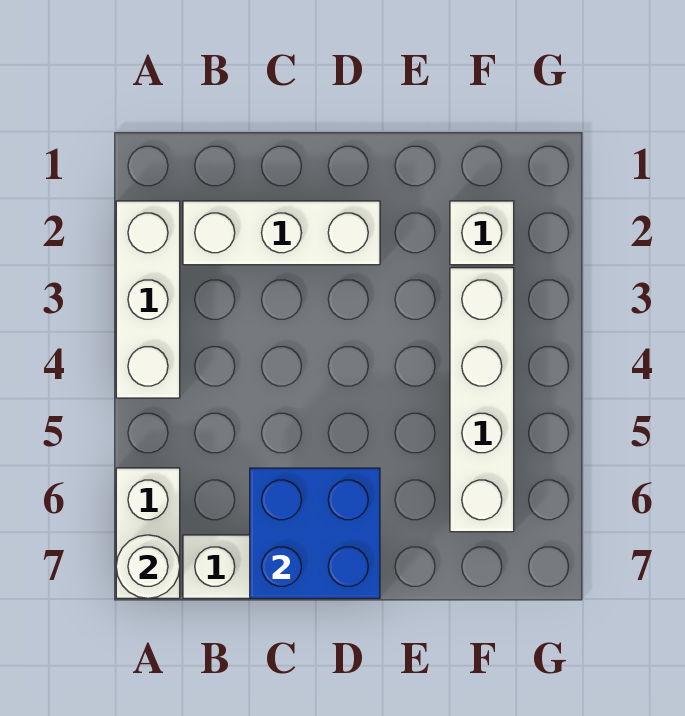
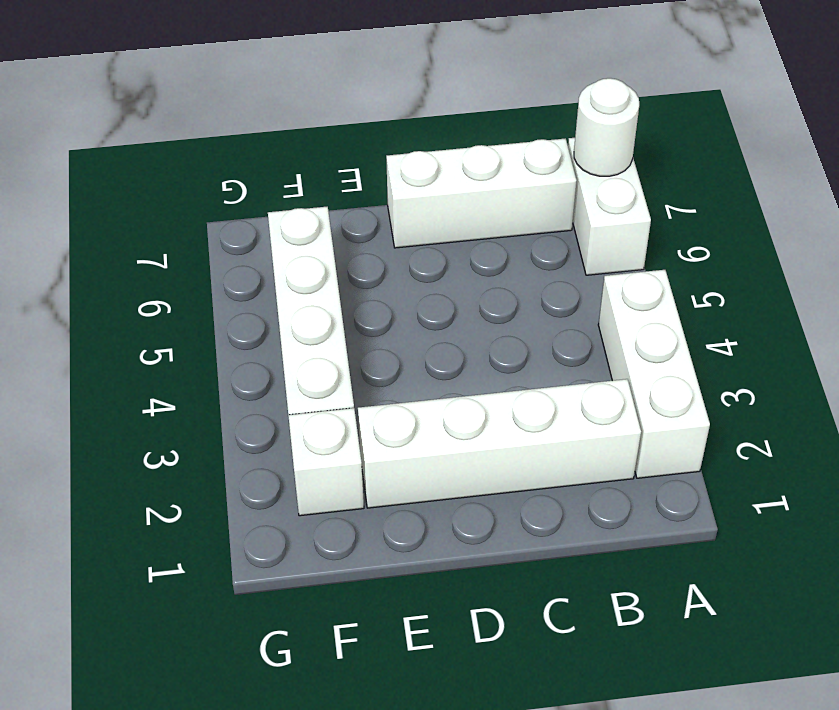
white 1x3 brick [183,201,380,265] -> white 1x4 brick [358,379,641,508]
blue 2x2 brick [250,468,380,598] -> none

